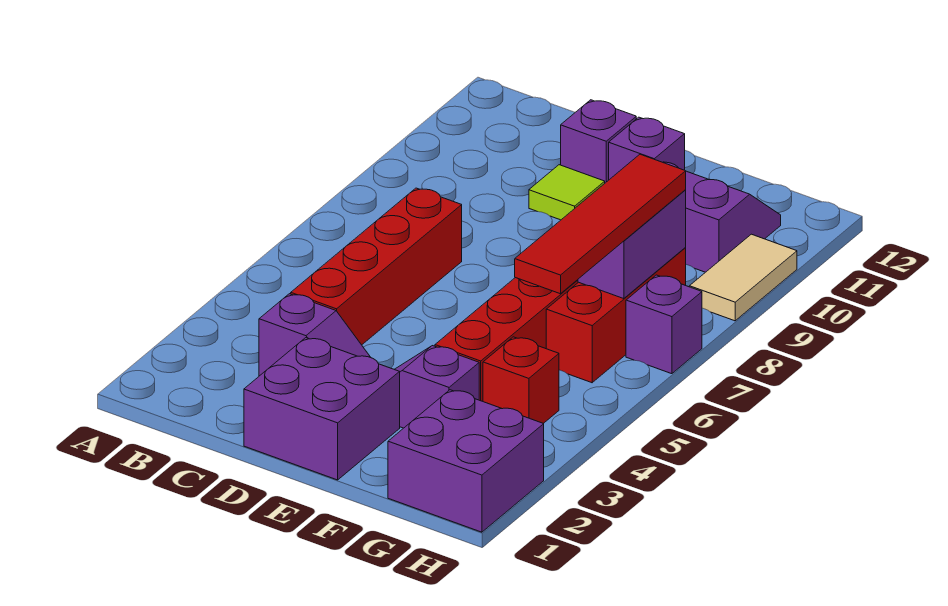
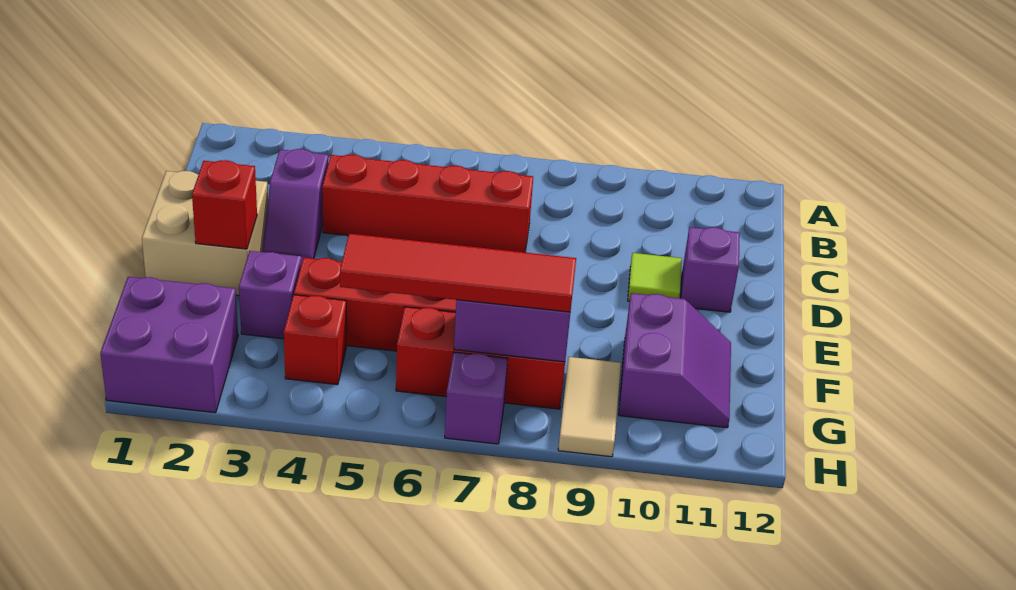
purple 2x2 brick [244,338,400,480] -> tan 2x2 brick [142,171,268,296]
none -> red 1x1 brick [192,160,257,249]
purple 1x1 brick [609,117,685,180] -> none
tan 1x2 tile [689,234,797,321] -> tan 1x2 tile turned to [558,357,621,457]

